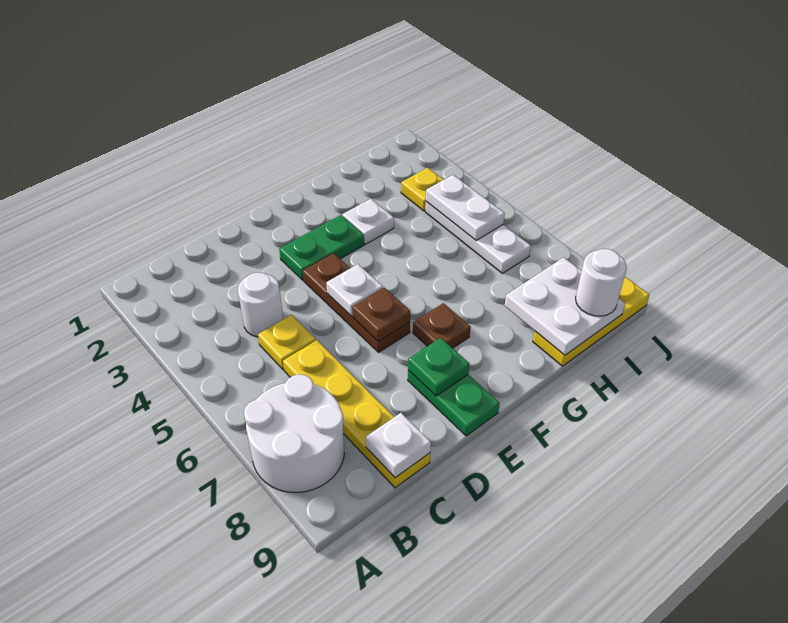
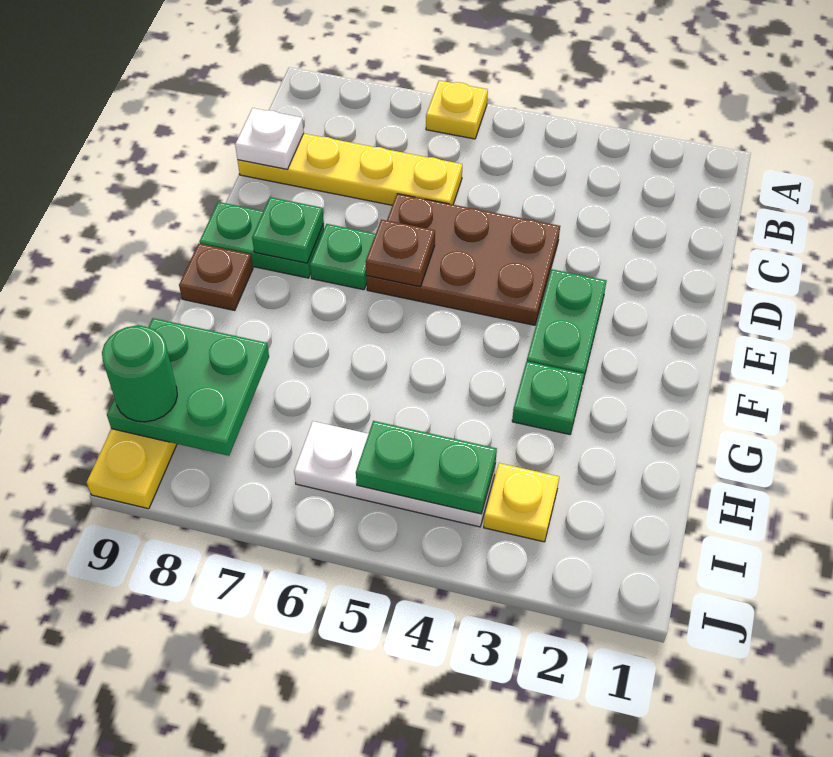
white 2x2 round brick [244,375,344,492] -> none
white 1x1 round brick [238,273,283,337] -> none
yellow 1x1 plate [258,315,316,370] -> yellow 1x1 plate moved to [426,80,488,139]
brown 1x3 plate [303,253,410,352] -> brown 2x3 plate [366,194,560,325]
white 1x1 plate [326,264,383,316] -> none
none -> green 1x1 plate [310,224,375,290]
brown 1x1 plate [413,303,471,348] -> brown 1x1 plate moved to [179,244,253,310]
white 1x1 plate [342,199,394,244] -> green 1x1 plate [512,361,584,434]
white 2x2 plate [505,257,625,355] -> green 2x2 plate [107,318,269,456]
white 1x2 plate [426,175,505,240] -> green 1x2 plate [356,421,497,514]
white 1x1 round brick [576,249,627,316] -> green 1x1 round brick [102,326,177,422]

